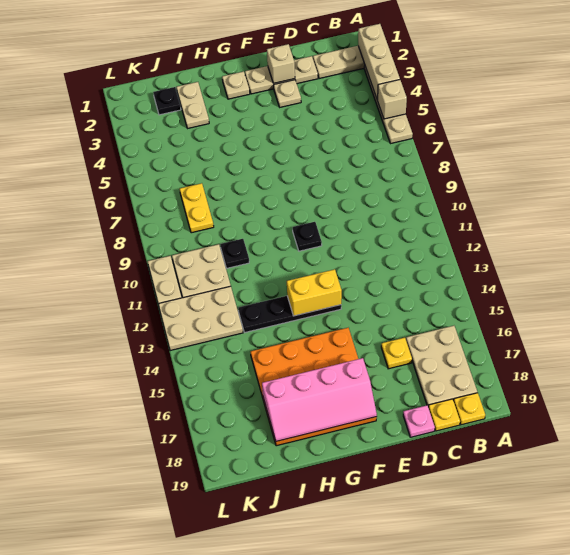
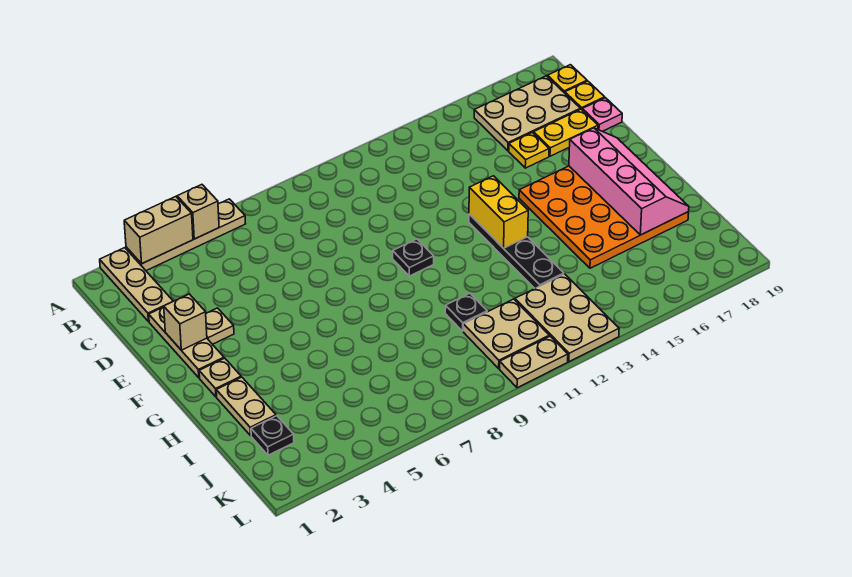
tan 1x3 brick [358,24,400,100] -> tan 1x2 brick [124,197,193,264]
tan 1x2 plate [176,82,209,128] -> tan 1x2 plate turned to [216,377,276,436]
yellow 1x2 plate [180,183,214,233] -> yellow 1x2 plate moved to [534,109,598,156]

